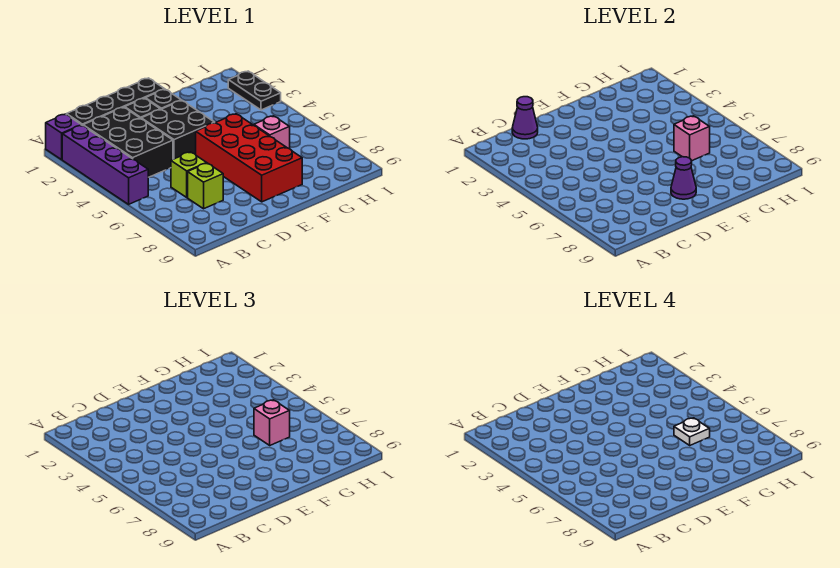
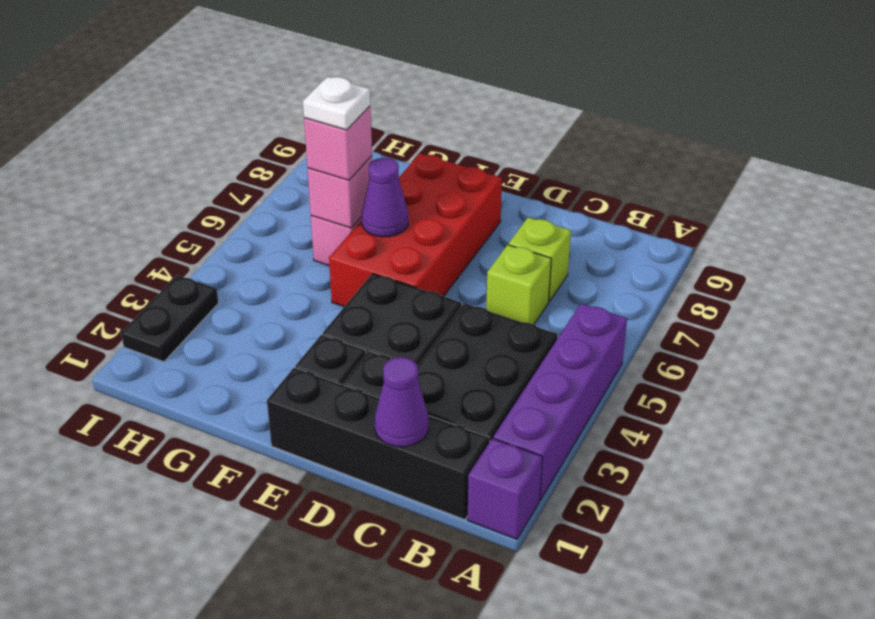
purple 1x1 cone [671,157,696,199] -> purple 1x1 cone moved to [362,158,408,237]

